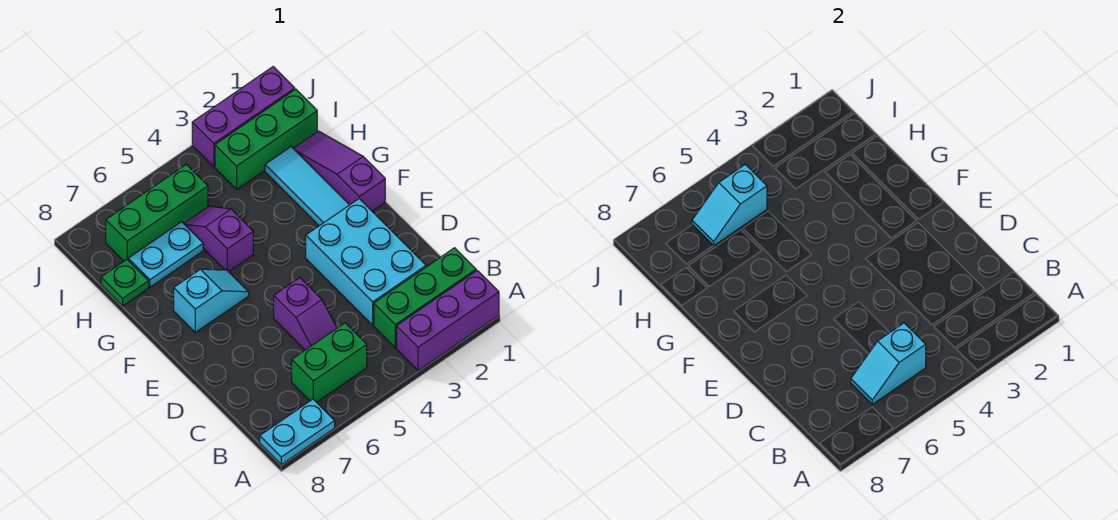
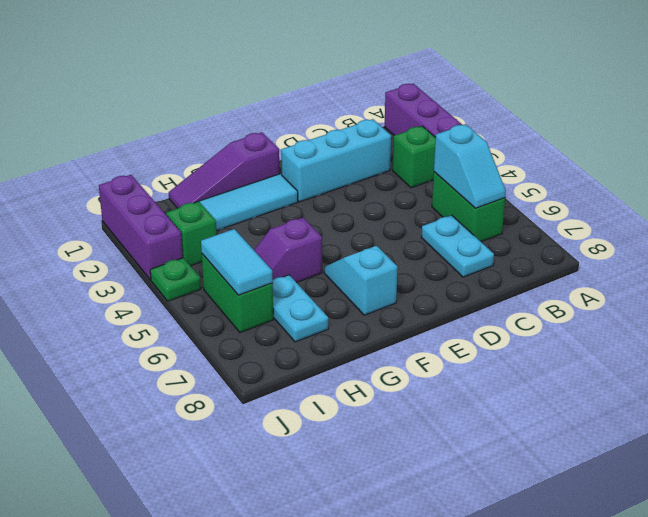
cyan 1x2 plate [260,399,335,465] -> cyan 1x2 plate moved to [421,215,494,277]
green 1x3 brick [374,248,476,348] -> green 1x1 brick [392,126,436,188]
cyan 2x3 brick [306,199,426,325] -> cyan 1x3 brick [281,119,391,202]
purple 1x2 slope [274,278,337,350] -> none
green 1x1 plate [101,260,149,306] -> green 1x1 plate moved to [150,258,201,301]
green 1x3 brick [215,89,317,189] -> green 1x1 brick [166,201,216,266]
green 1x3 brick [106,164,208,261] -> green 1x2 brick [202,254,273,333]
cyan 1x2 slope [692,164,767,246] -> cyan 1x2 tile [201,229,273,295]

